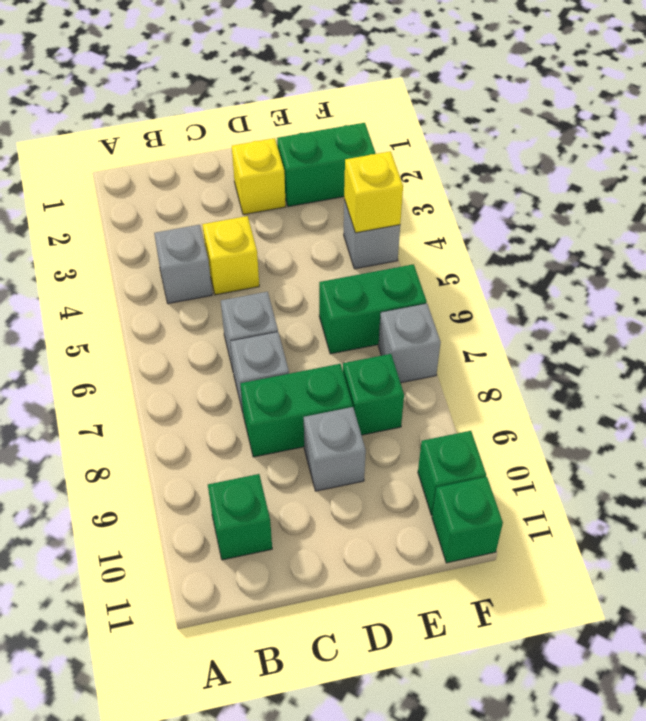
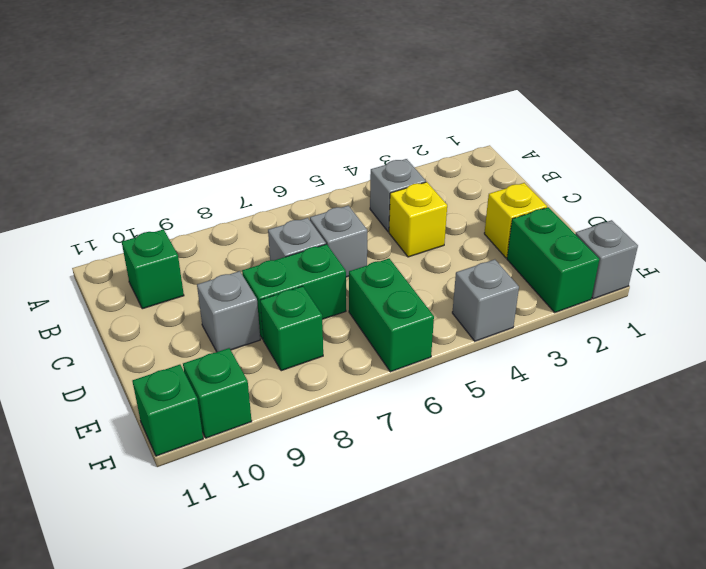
green 1x2 brick [240,364,353,457] -> green 1x2 brick turned to [242,244,346,339]
yellow 1x1 brick [344,151,403,233] -> none
grey 1x1 brick [378,303,441,383] -> grey 1x1 brick moved to [575,220,638,299]

